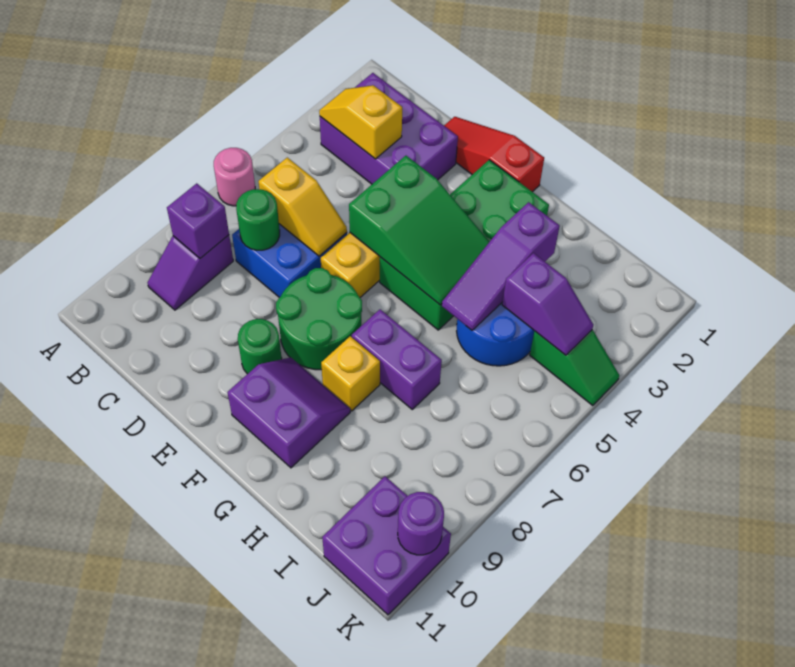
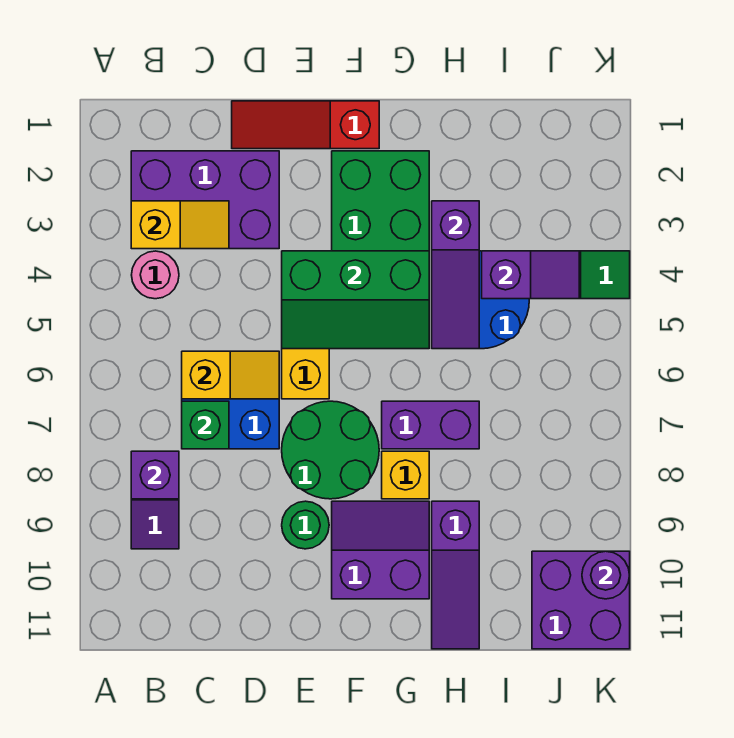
pink 1x1 round brick [214,148,255,206] -> pink 1x1 round brick moved to [132,251,179,299]
yellow 1x2 slope [319,85,402,159] -> yellow 1x2 slope turned to [131,201,229,249]
green 1x1 round brick [236,189,280,250] -> green 1x1 brick [182,401,229,449]
green 2x3 slope [349,156,489,305] -> green 2x3 slope turned to [282,251,429,349]
none -> purple 1x3 slope [432,501,479,649]

